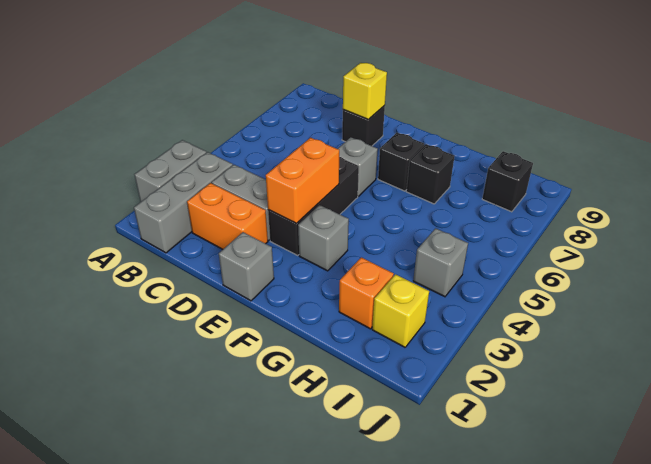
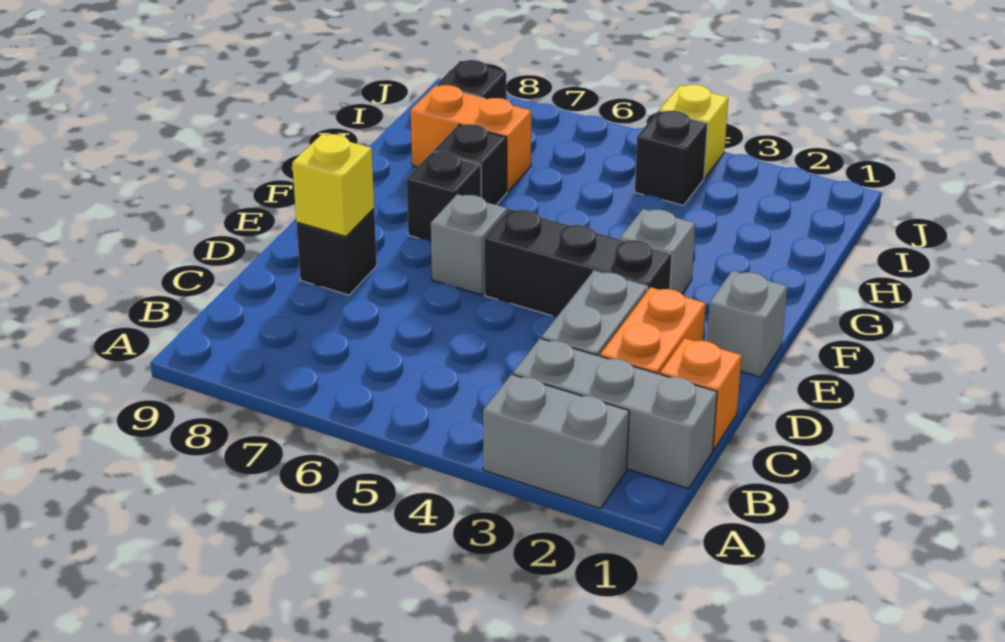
orange 1x2 brick [266,138,339,223] -> orange 1x2 brick moved to [411,85,531,192]
orange 1x1 brick [339,257,394,329] -> orange 1x1 brick moved to [660,338,742,450]
yellow 1x1 brick [372,274,429,347] -> yellow 1x1 brick moved to [659,85,728,178]
grey 1x1 brick [413,228,468,297] -> black 1x1 brick [635,111,708,205]

